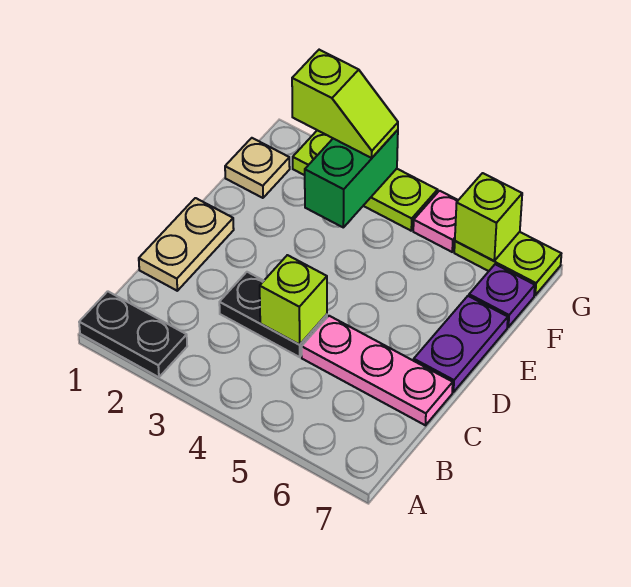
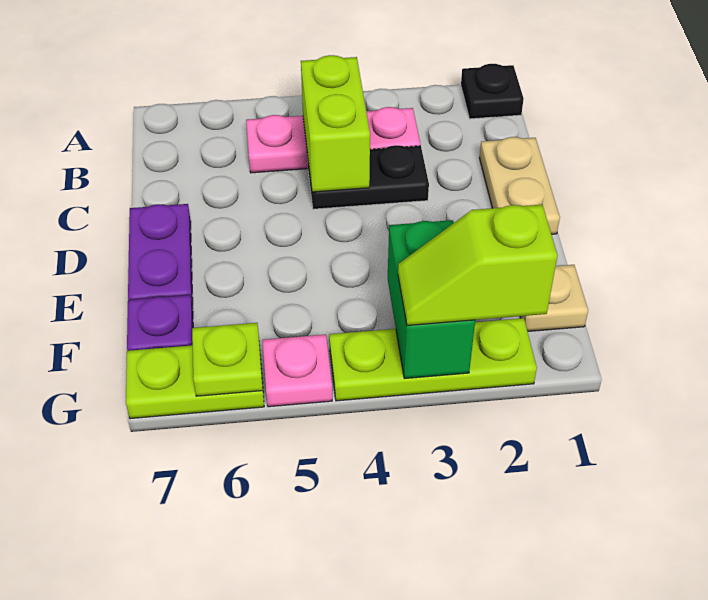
black 1x2 plate [79,291,187,377] -> black 1x1 plate [461,64,524,119]
lime 1x1 brick [260,255,327,345] -> lime 1x2 brick [301,55,370,192]
pink 1x3 plate [302,316,453,425] -> pink 1x3 plate moved to [246,107,421,173]
lime 1x1 brick [455,173,522,261] -> lime 1x1 plate [192,323,263,396]

